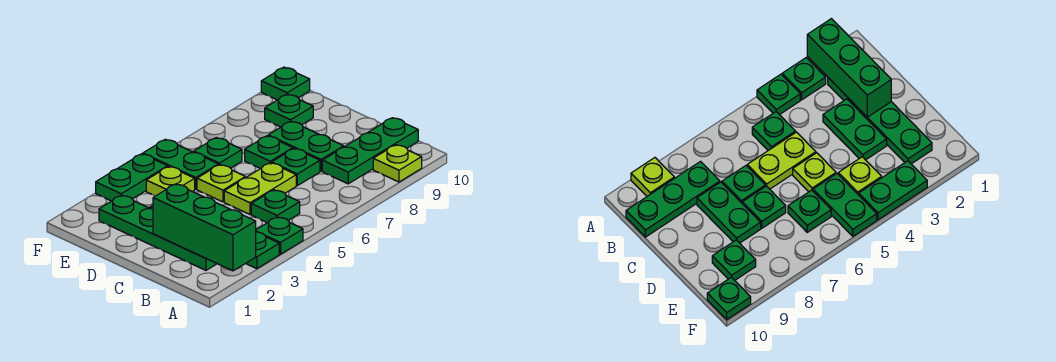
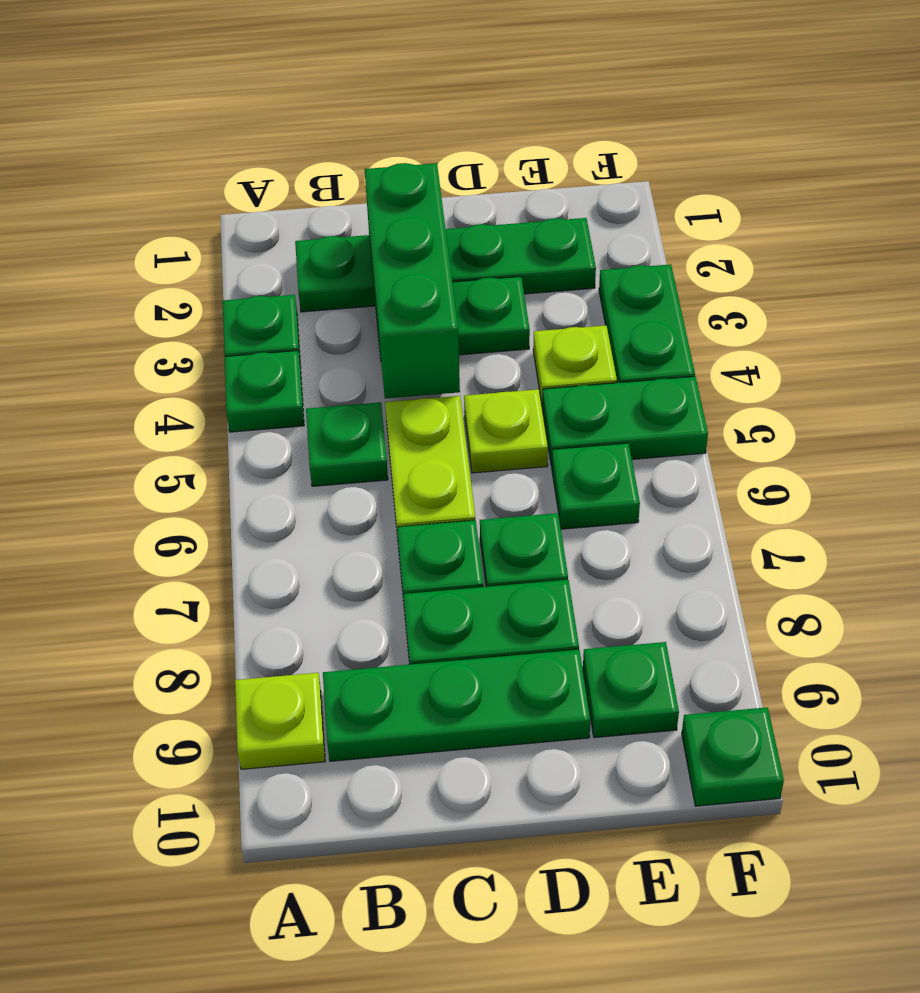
green 1x3 brick [153,184,256,271] -> green 1x3 brick turned to [365,163,460,398]
green 1x3 plate [322,118,418,184] -> green 1x3 plate turned to [323,650,590,761]

